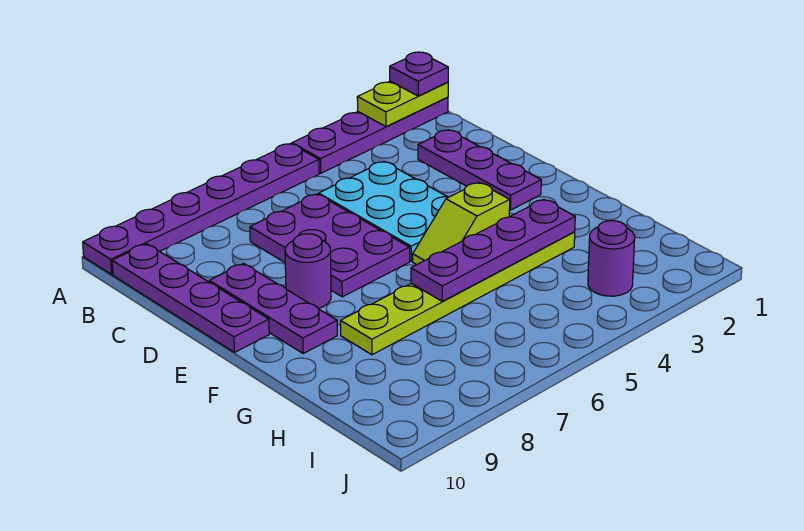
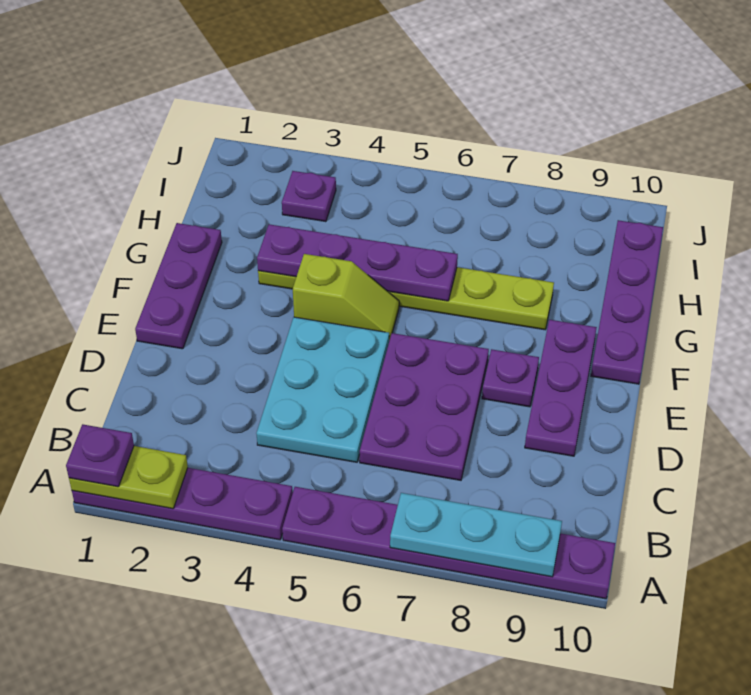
none -> cyan 1x3 plate [390,493,562,577]
purple 1x4 plate [112,244,269,352] -> purple 1x4 plate moved to [591,220,663,384]
purple 1x3 plate [418,130,541,210] -> purple 1x3 plate moved to [135,223,222,349]
purple 1x1 round brick [285,234,331,309] -> purple 1x1 plate [482,349,539,407]
purple 1x1 round brick [588,221,635,296] -> purple 1x1 plate [282,171,336,222]

